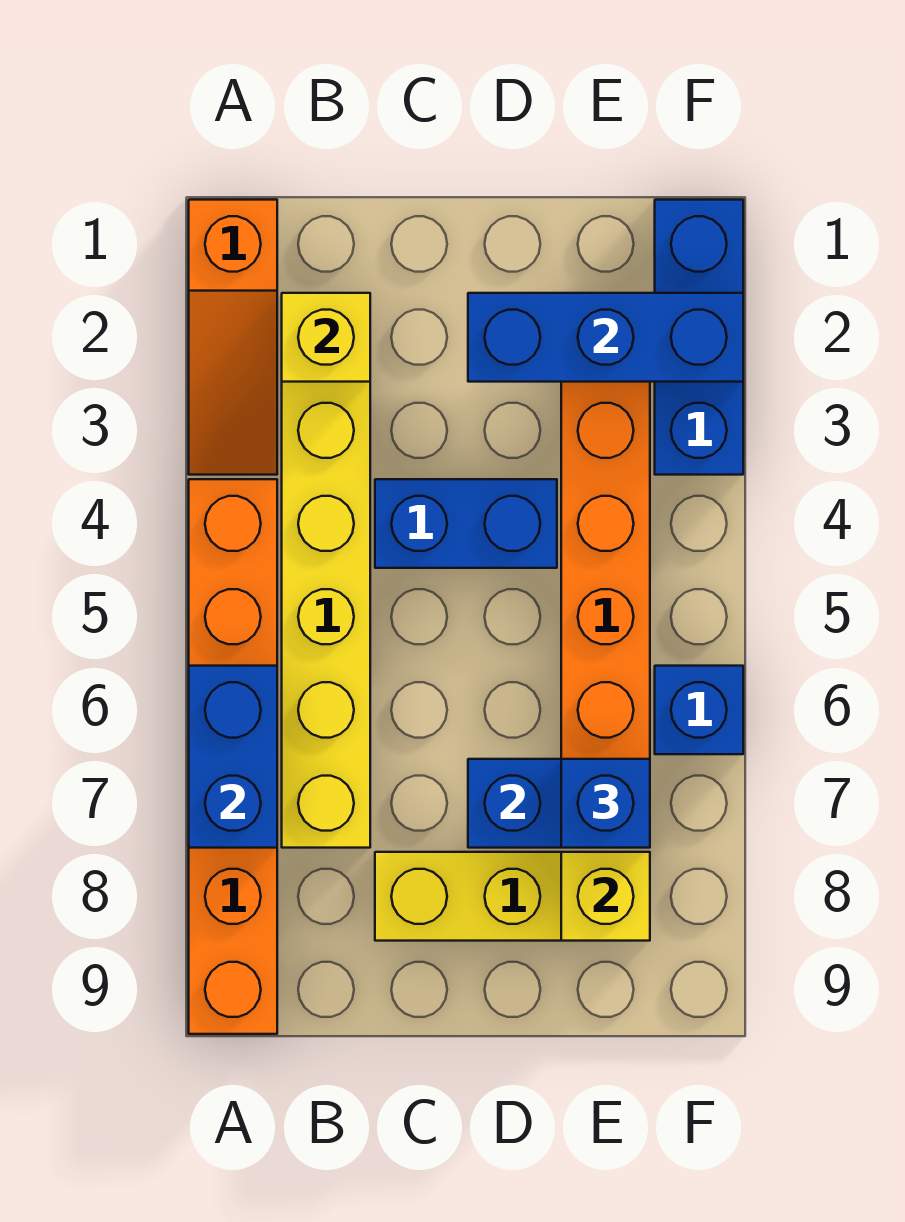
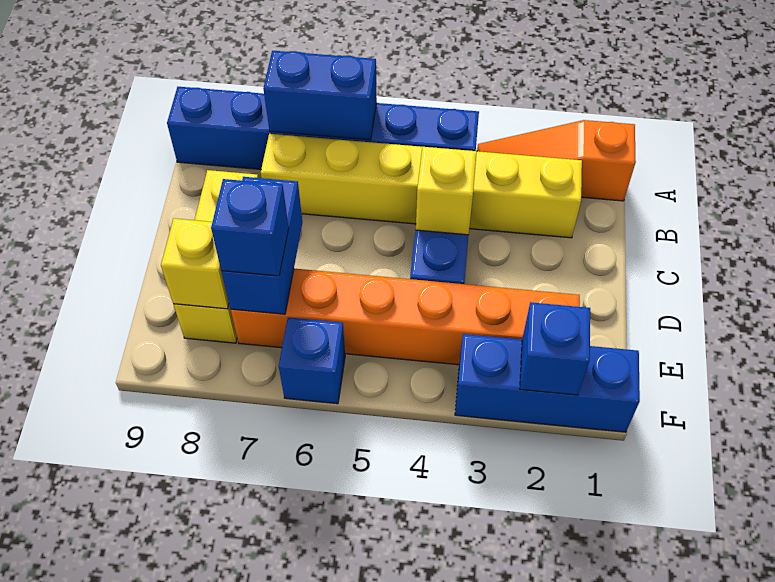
orange 1x6 brick [189,479,277,1034] -> blue 1x6 brick [167,87,479,169]
yellow 1x1 brick [282,293,370,382] -> yellow 1x1 brick moved to [416,147,477,235]
blue 1x3 brick [468,293,743,382] -> blue 1x1 brick [520,302,590,395]

